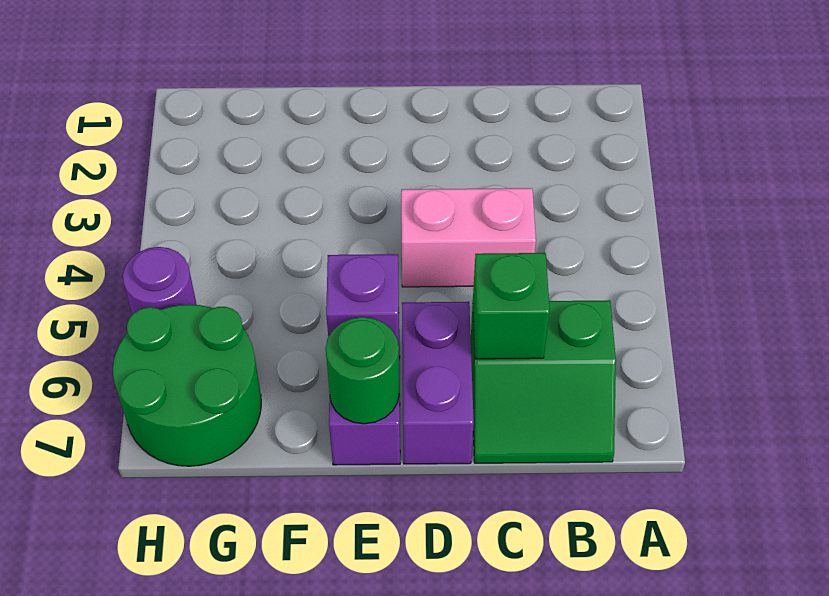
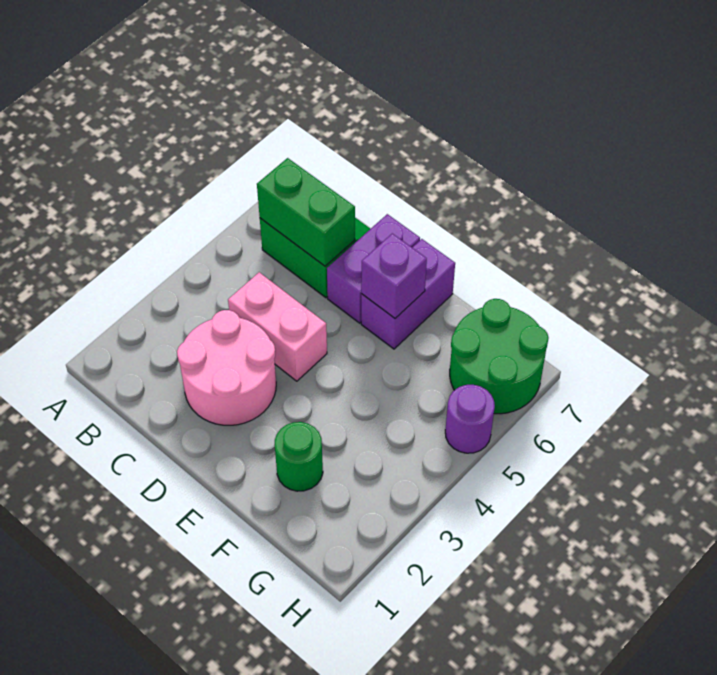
none -> pink 2x2 round brick [177,310,276,425]
green 1x1 brick [473,253,550,359] -> green 1x2 brick [257,158,355,266]
green 1x1 round brick [326,317,399,424] -> green 1x1 round brick moved to [275,422,323,491]

